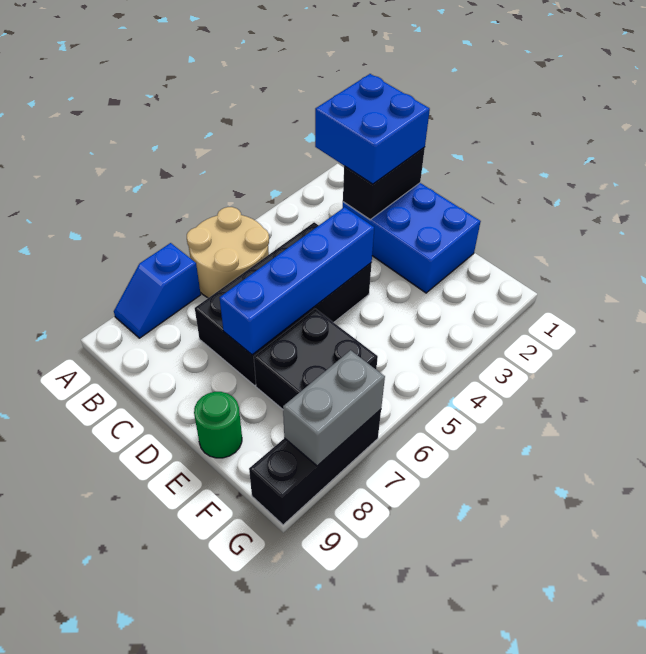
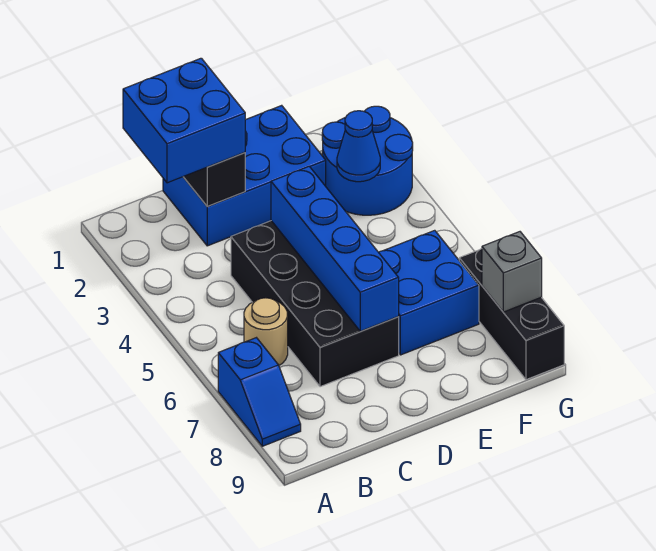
tan 2x2 round brick [187,207,269,298] -> tan 1x1 round brick [244,298,288,365]
black 2x2 brick [254,309,378,409] -> blue 2x2 brick [379,230,479,355]
green 1x1 round brick [194,392,242,458] -> none
none -> blue 2x2 round brick [322,106,413,215]
none -> blue 1x1 cone [337,111,380,182]
grey 1x2 brick [283,350,385,466] -> grey 1x1 brick [482,232,542,312]

